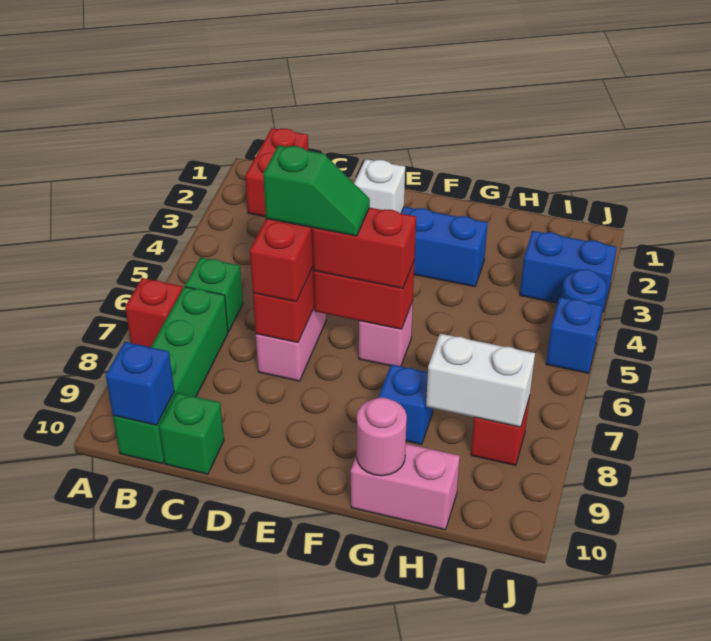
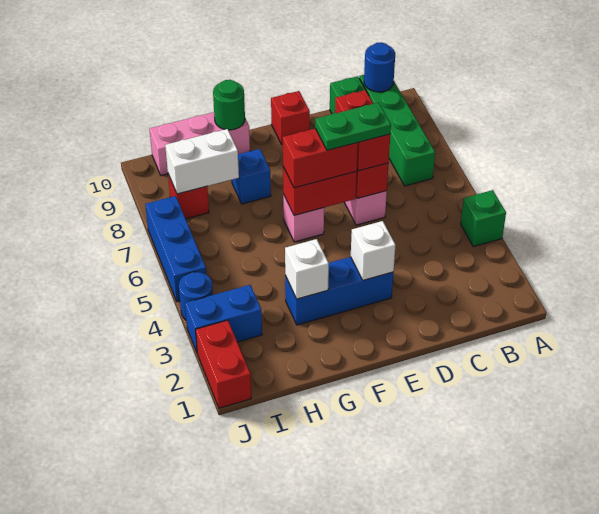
red 1x1 brick [125,278,182,347] -> red 1x1 brick moved to [271,91,310,144]
red 1x2 brick [245,128,308,217] -> red 1x2 brick moved to [196,320,251,408]
green 1x1 brick [185,257,243,332] -> green 1x1 brick moved to [461,190,506,247]
blue 1x1 brick [106,342,174,425] -> blue 1x1 round brick [364,42,395,92]
green 1x2 slope [263,145,370,236] -> green 1x2 plate [315,103,391,150]
none -> white 1x1 brick [285,239,329,299]
pink 1x2 brick [351,444,460,530] -> pink 1x3 brick [149,112,250,175]
pink 1x1 round brick [357,398,407,476] -> green 1x1 round brick [213,80,245,130]
blue 1x1 brick [546,297,602,373] -> blue 1x3 brick [145,196,206,302]

